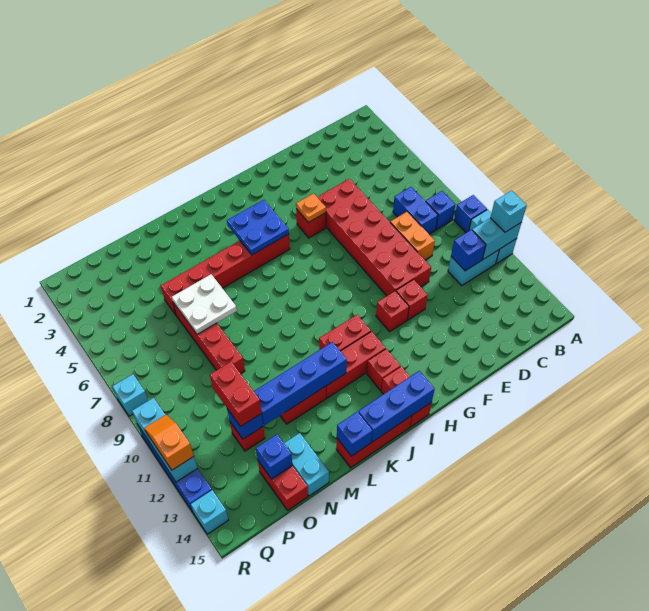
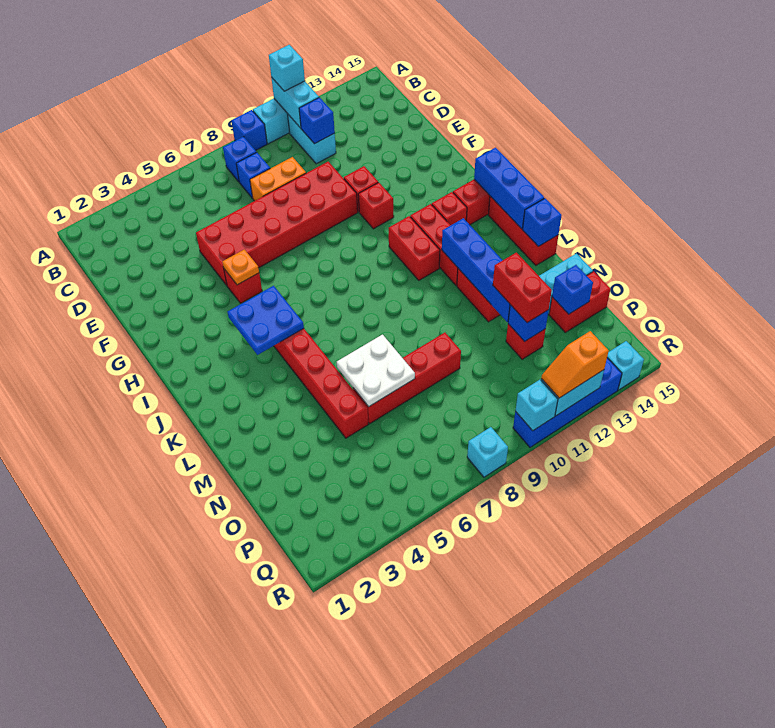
blue 1x2 brick [393,187,438,234] -> blue 1x1 brick [236,153,270,198]
red 1x2 brick [210,362,262,427] -> red 1x2 brick turned to [493,253,552,323]

